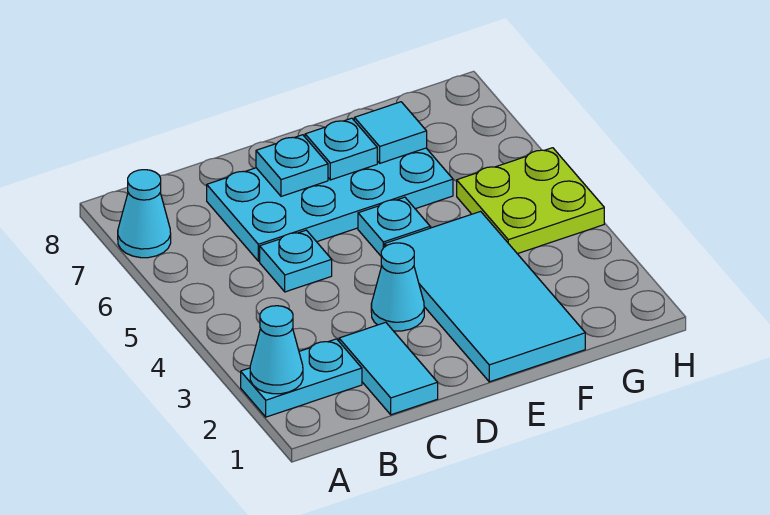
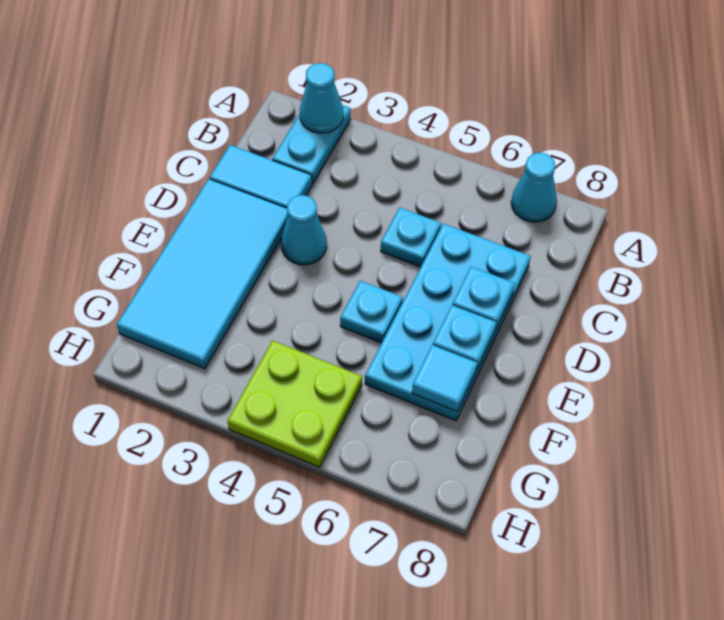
cyan 2x4 tile [385,211,585,382] -> cyan 2x4 tile turned to [117,179,288,369]

